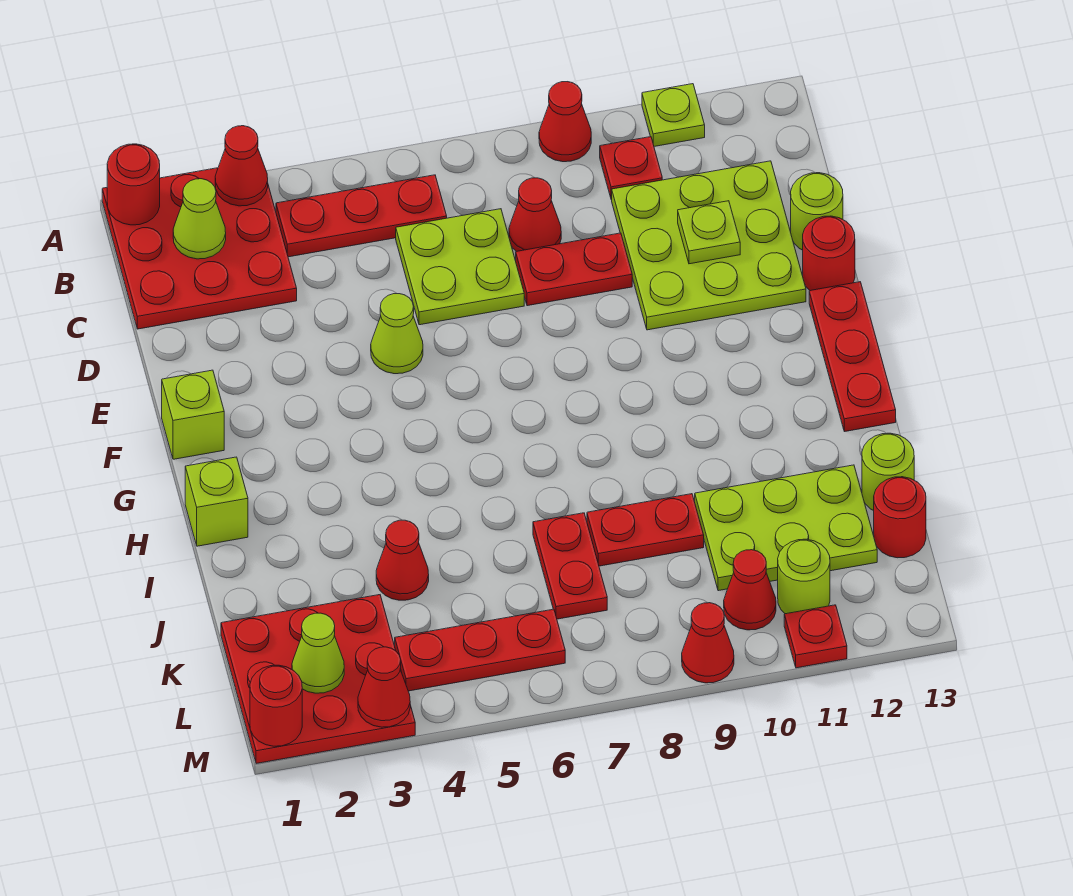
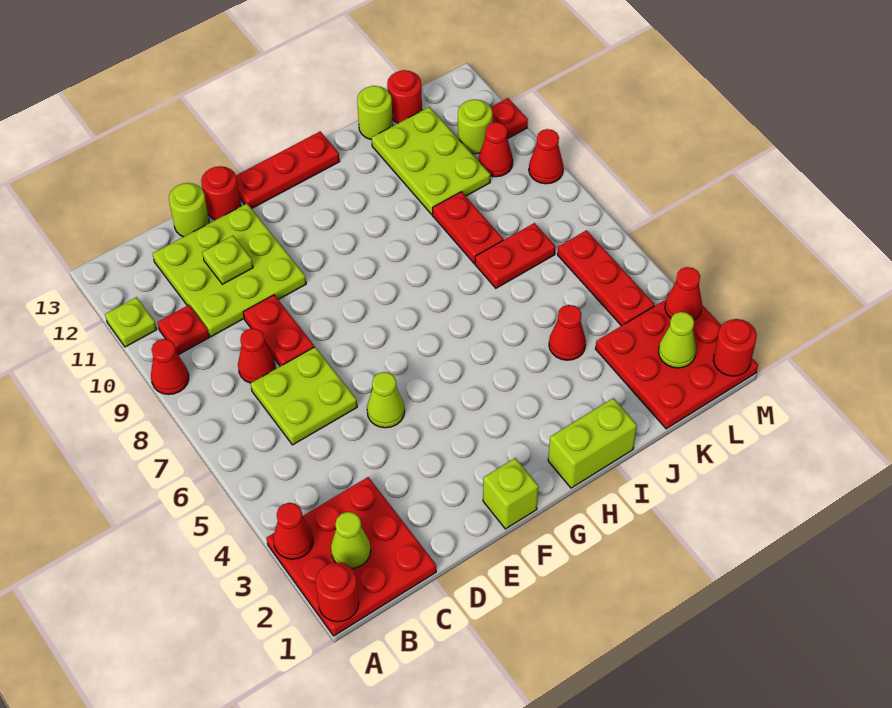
red 1x3 plate [276,175,447,257] -> none
lime 1x1 brick [185,457,248,546] -> lime 1x2 brick [548,398,637,488]

